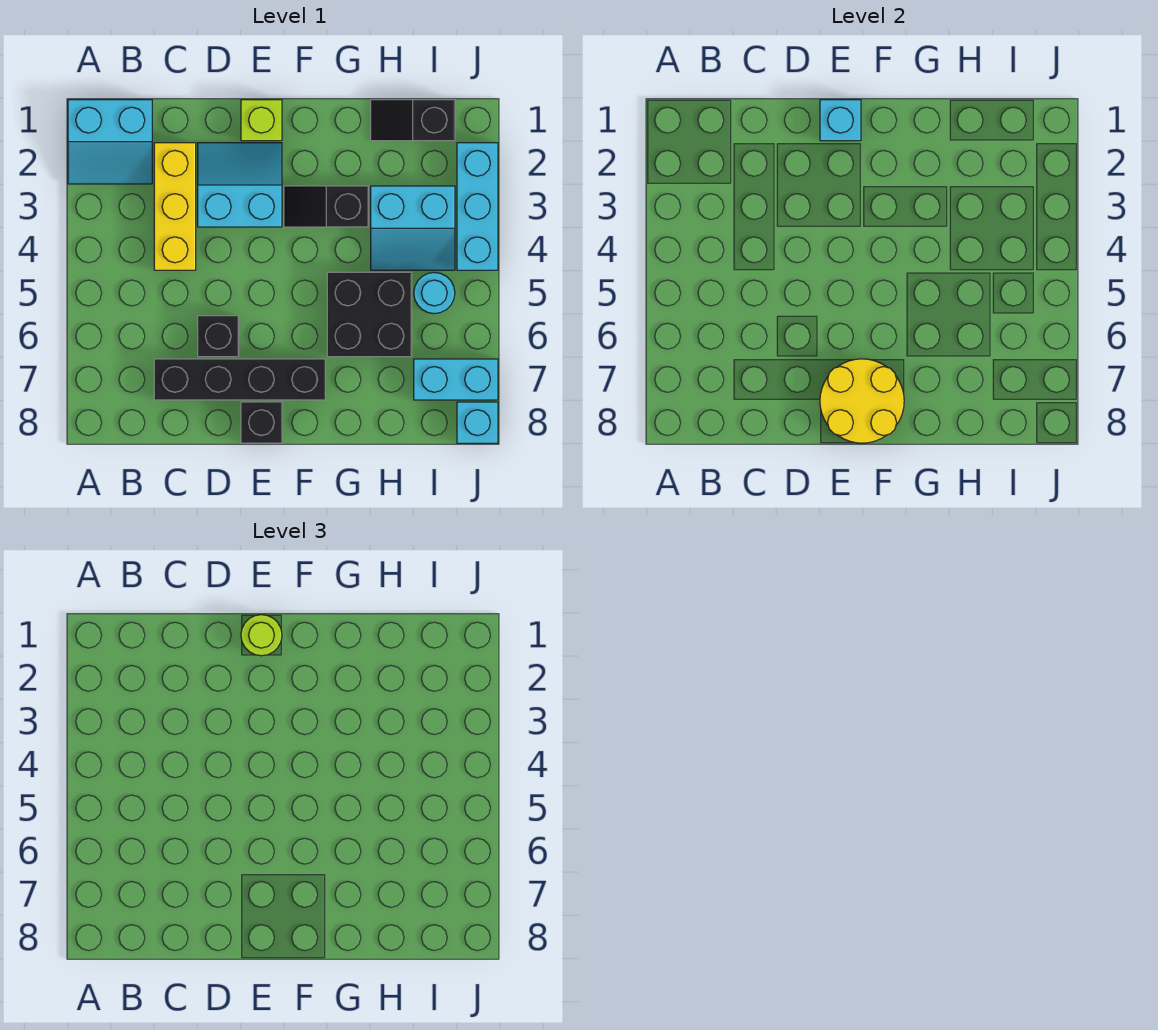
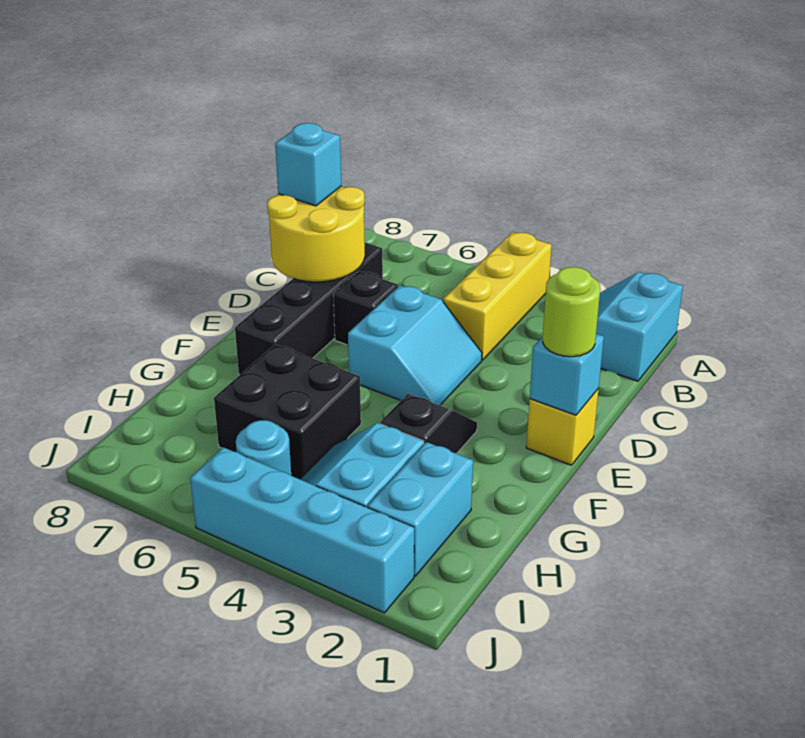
yellow 1x3 brick [154,143,196,270] -> yellow 1x3 brick turned to [443,232,552,360]
cyan 2x2 slope [198,143,282,227] -> cyan 2x2 slope moved to [348,285,482,405]
lime 1x1 brick [241,100,282,141] -> yellow 1x1 brick [526,389,599,465]
yellow 2x2 round brick [820,359,904,443] -> yellow 2x2 round brick moved to [267,187,365,282]
black 1x1 brick [241,402,282,443] -> none
black 1x2 slope [371,100,455,141] -> none
cyan 1x2 brick [414,359,498,400] -> cyan 1x2 brick moved to [368,442,473,576]
cyan 1x3 brick [457,143,498,270] -> cyan 1x4 brick [190,447,414,613]
cyan 1x1 brick [457,402,498,443] -> cyan 1x1 brick moved to [275,123,341,206]

